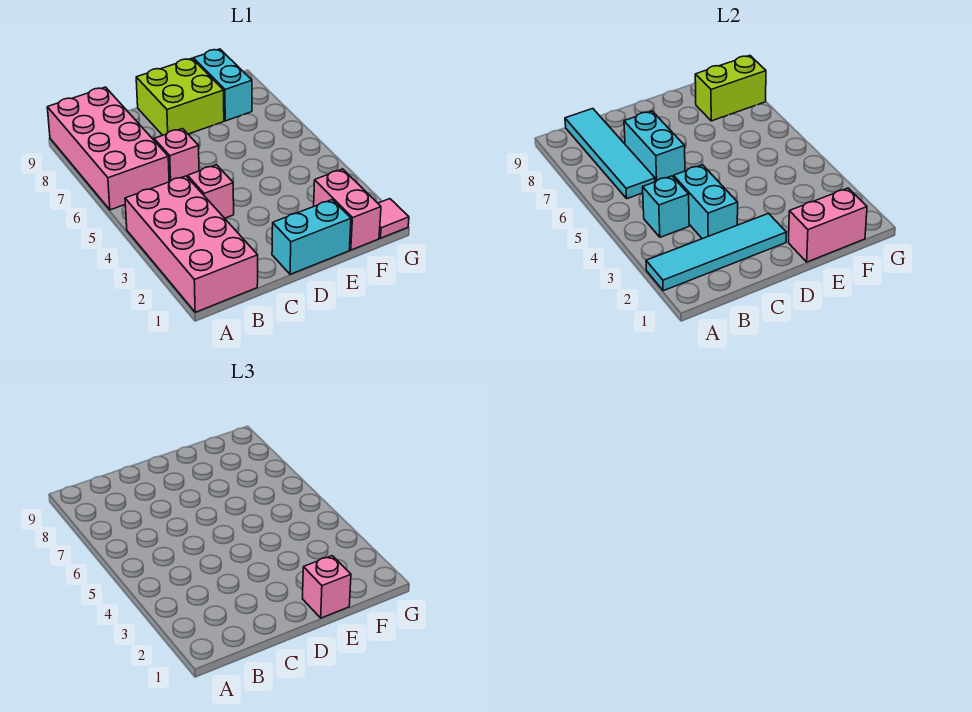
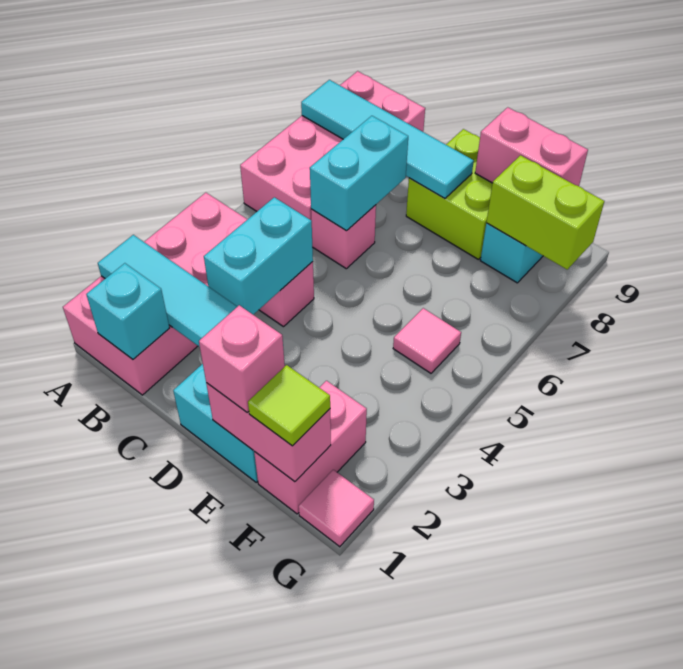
cyan 1x1 brick [643,176,689,237] -> cyan 1x1 brick moved to [86,263,169,359]
cyan 1x4 tile [565,109,655,199] -> cyan 1x4 tile turned to [301,80,474,198]
none -> pink 1x2 brick [475,107,588,186]
none -> lime 1x1 tile [248,365,330,446]
none -> pink 1x1 tile [393,308,461,373]

